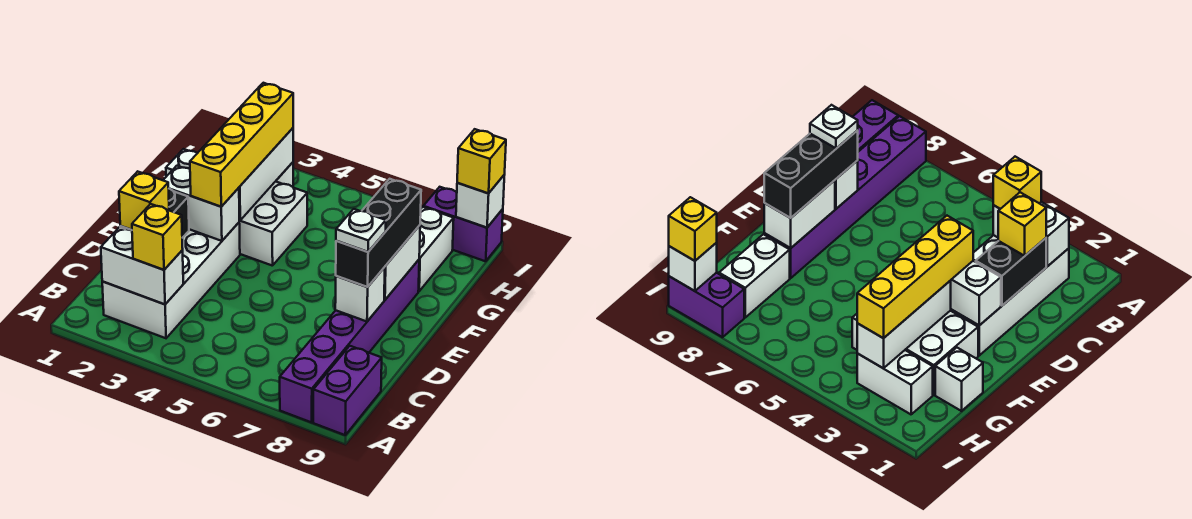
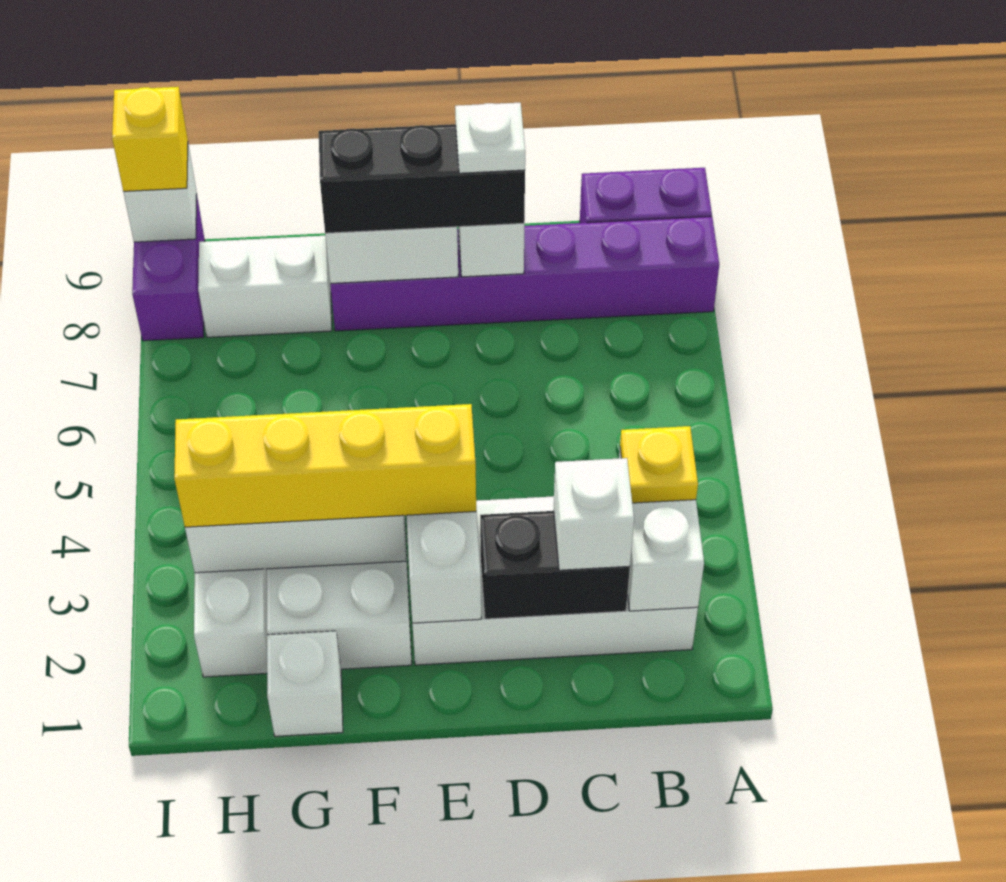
yellow 1x1 brick [132,204,183,270] -> yellow 1x1 plate [620,426,698,503]
yellow 1x1 brick [119,171,169,230] -> white 1x1 brick [554,458,634,570]

